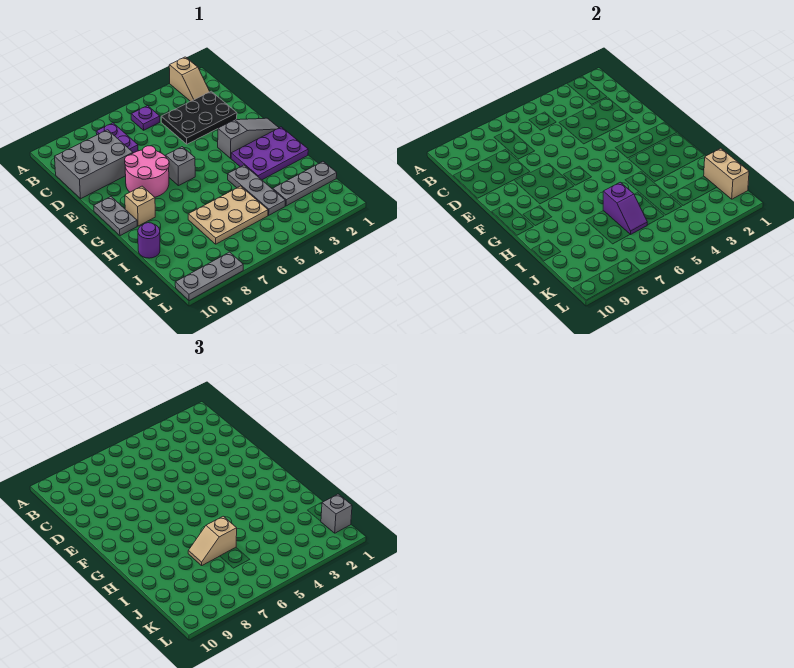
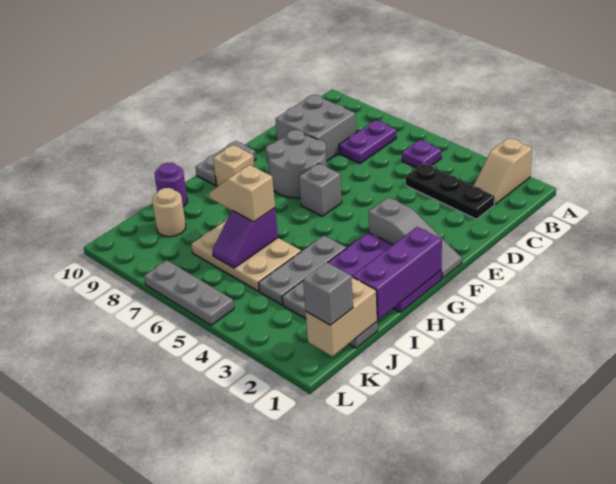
black 2x3 plate [161,91,237,144] -> black 1x3 plate [406,163,495,219]
grey 2x3 brick [55,130,133,199] -> grey 2x2 brick [276,94,356,161]
pink 2x2 round brick [125,146,169,197] -> grey 2x2 round brick [266,130,327,198]
none -> purple 1x3 brick [352,227,442,320]
none -> tan 1x1 round brick [152,188,186,237]
grey 1x3 plate [175,252,243,301] -> grey 1x3 plate moved to [144,260,234,325]

